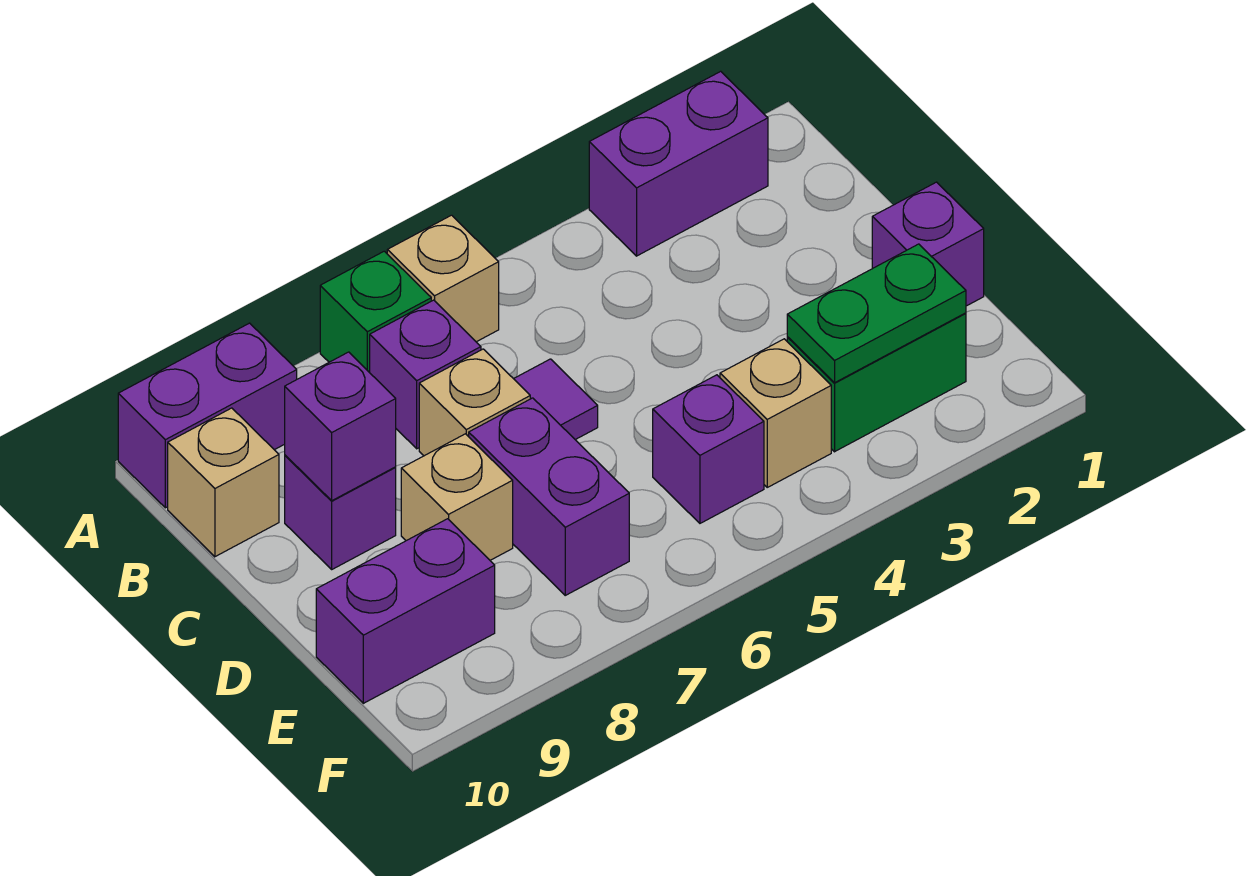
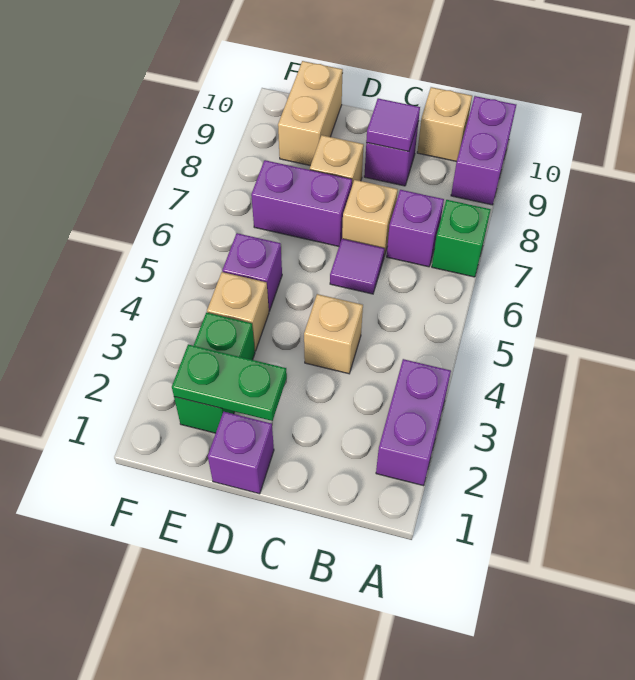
tan 1x1 brick [387,215,499,342] -> tan 1x1 brick moved to [304,294,363,374]
purple 1x1 brick [285,352,396,501] -> purple 1x1 tile [366,98,420,151]
green 1x2 plate [787,244,966,383] -> green 1x2 plate turned to [172,344,287,421]
purple 1x2 brick [316,519,495,703] -> tan 1x2 brick [278,61,343,166]

